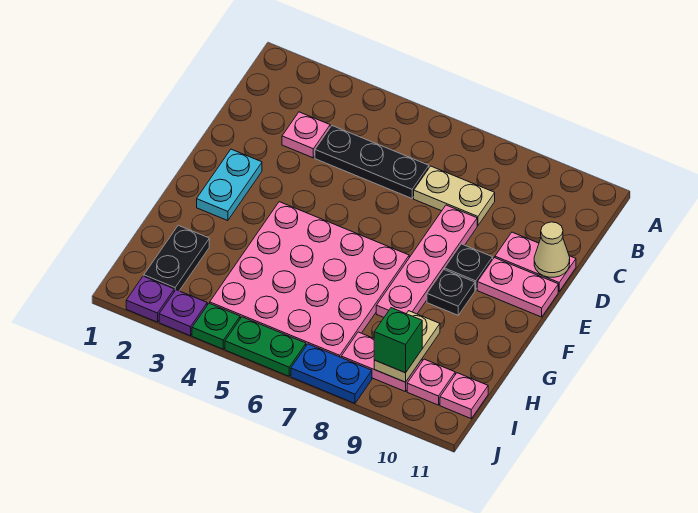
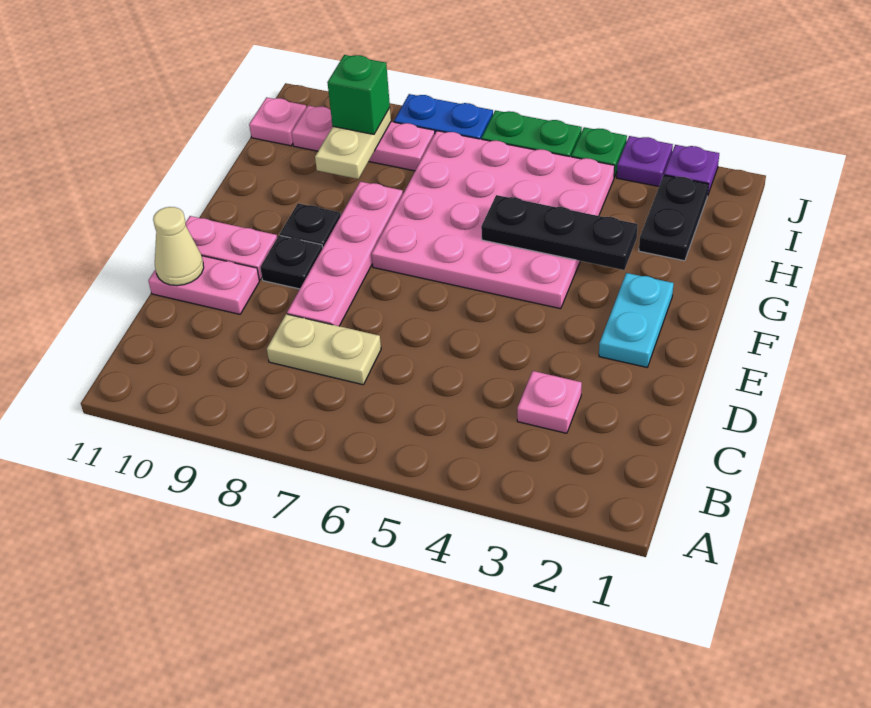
black 1x3 plate [315,126,429,198] -> black 1x3 plate moved to [481,195,638,270]

